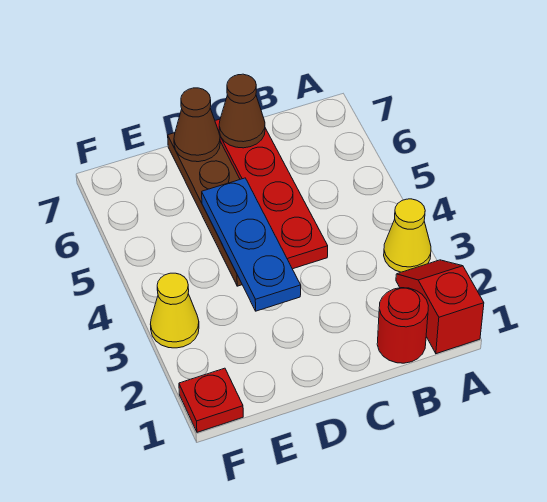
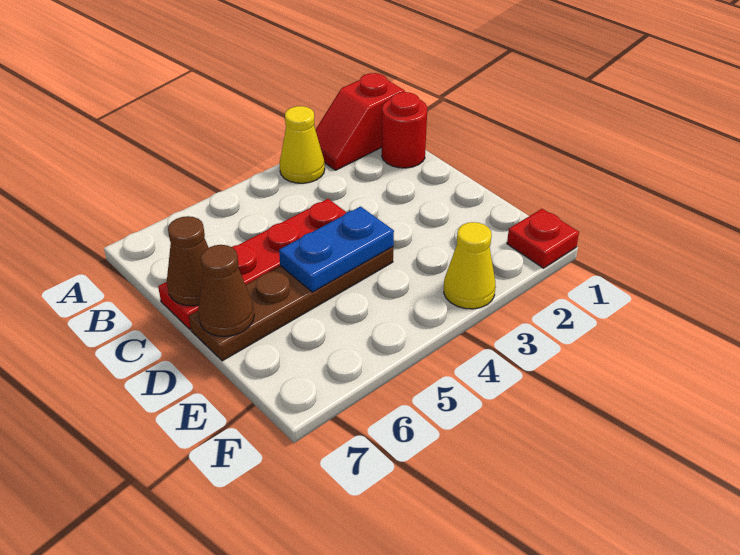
blue 1x3 plate [202,178,301,311] -> blue 1x2 plate [279,207,394,292]

